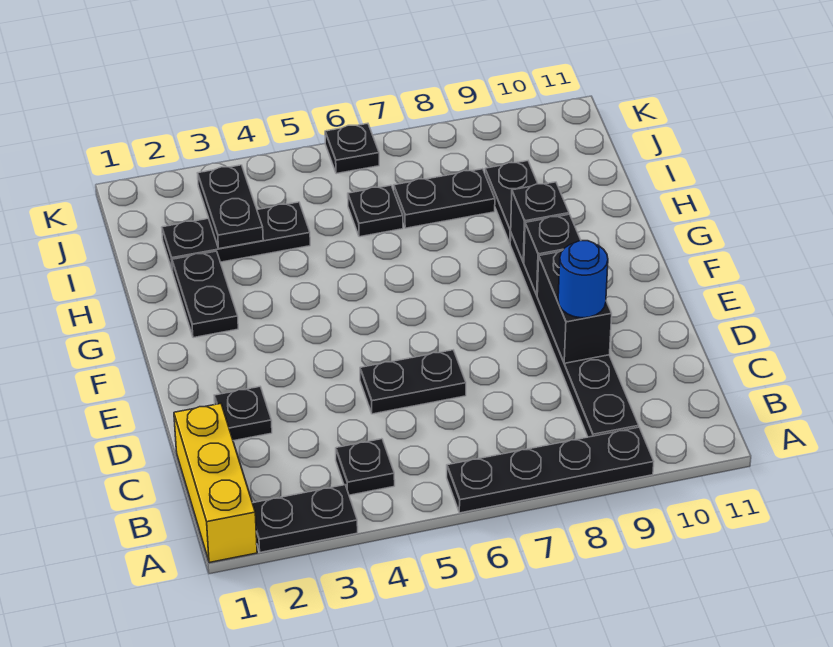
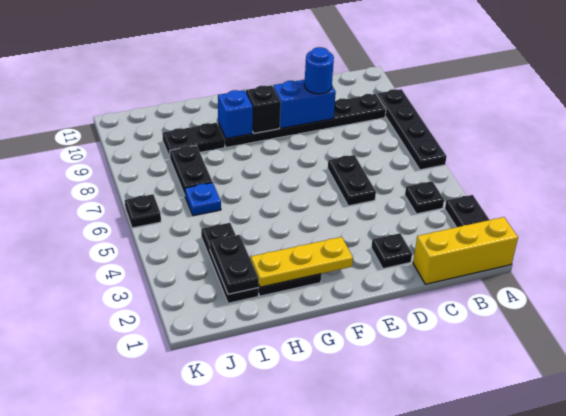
black 1x2 brick [537,251,612,363] -> blue 1x2 brick [273,80,336,128]
none -> yellow 1x3 plate [251,237,353,287]
black 1x1 brick [511,182,569,262] -> blue 1x1 brick [218,90,253,139]
black 1x2 plate [198,165,263,249] -> black 1x2 plate turned to [210,235,259,294]
black 1x1 plate [348,185,403,237] -> blue 1x1 plate [185,183,221,216]

